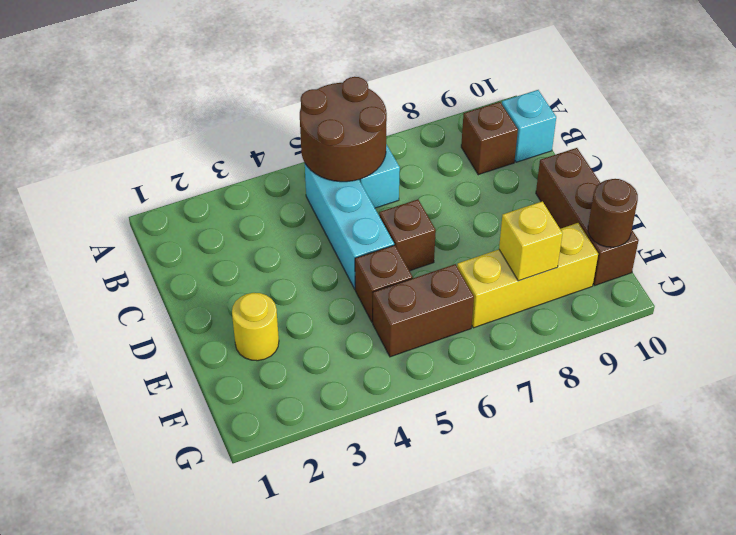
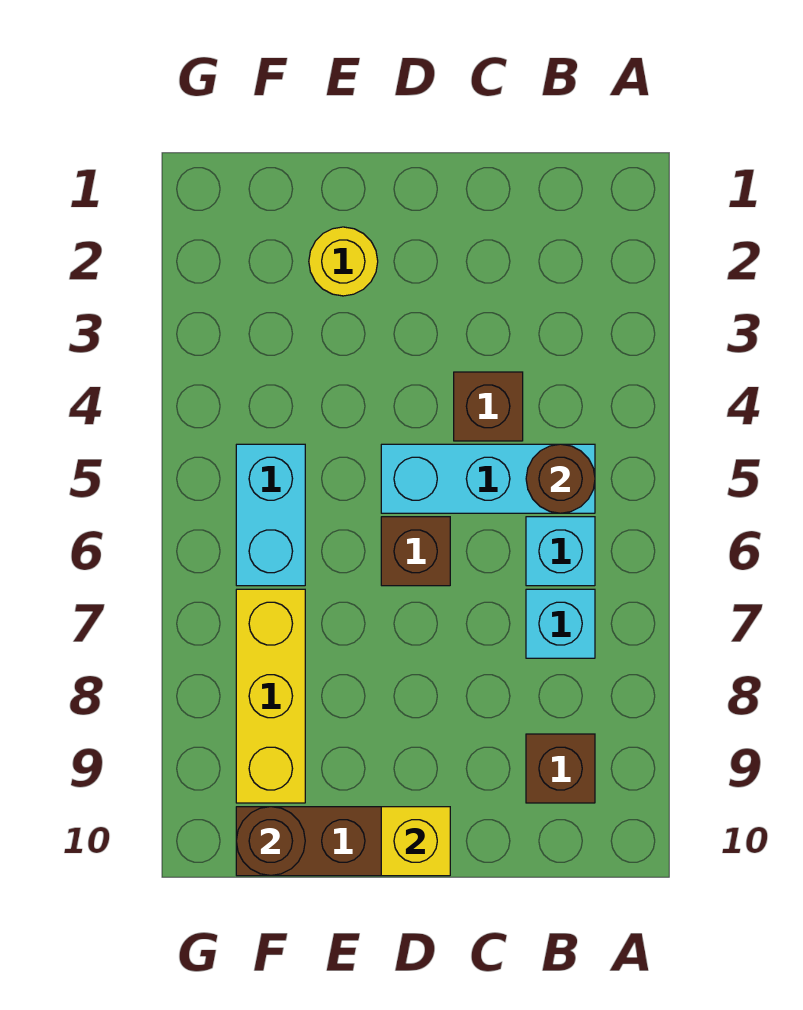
brown 2x2 round brick [300,77,387,182] -> brown 1x1 round brick [526,444,595,513]
cyan 1x1 brick [502,90,556,162] -> cyan 1x1 brick moved to [526,589,595,658]
brown 1x1 brick [355,245,413,322] -> brown 1x1 brick moved to [454,372,523,441]
brown 1x2 brick [373,264,474,357] -> cyan 1x2 brick [236,444,305,586]
yellow 1x1 brick [499,201,563,281] -> yellow 1x1 brick moved to [381,807,450,876]

